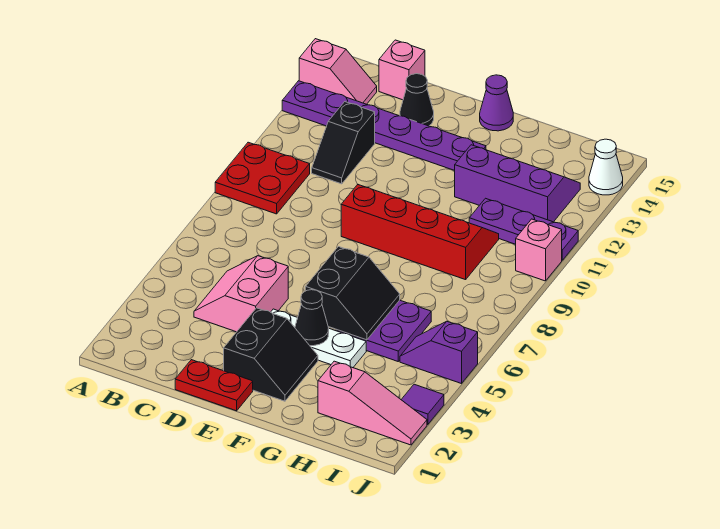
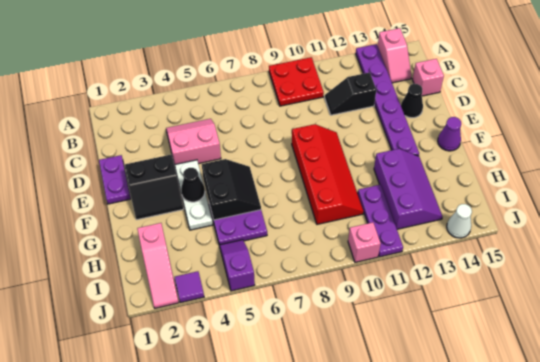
red 1x2 plate [175,360,253,411] -> purple 1x2 plate [99,155,131,204]
black 2x2 slope [305,247,400,340] -> black 2x2 slope turned to [202,159,261,220]

